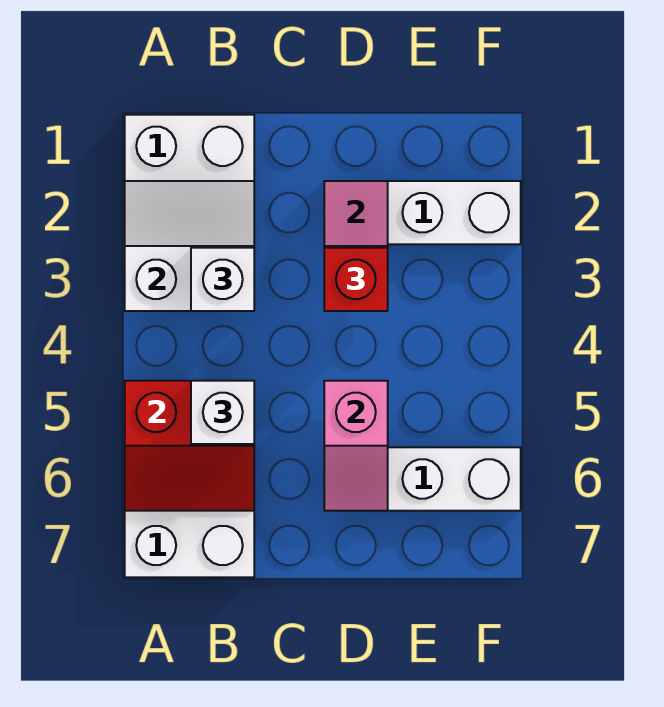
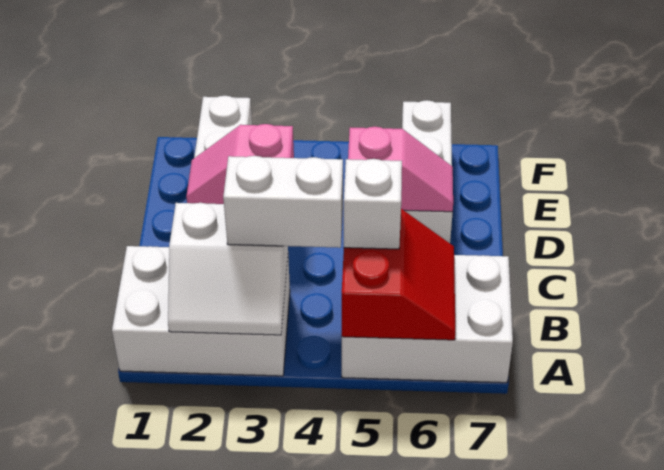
white 2x2 slope [125,181,254,311] -> white 2x2 slope turned to [168,203,288,335]
white 1x1 brick [191,248,254,311] -> white 1x2 brick [223,156,343,248]
red 1x1 brick [324,248,388,311] -> none

